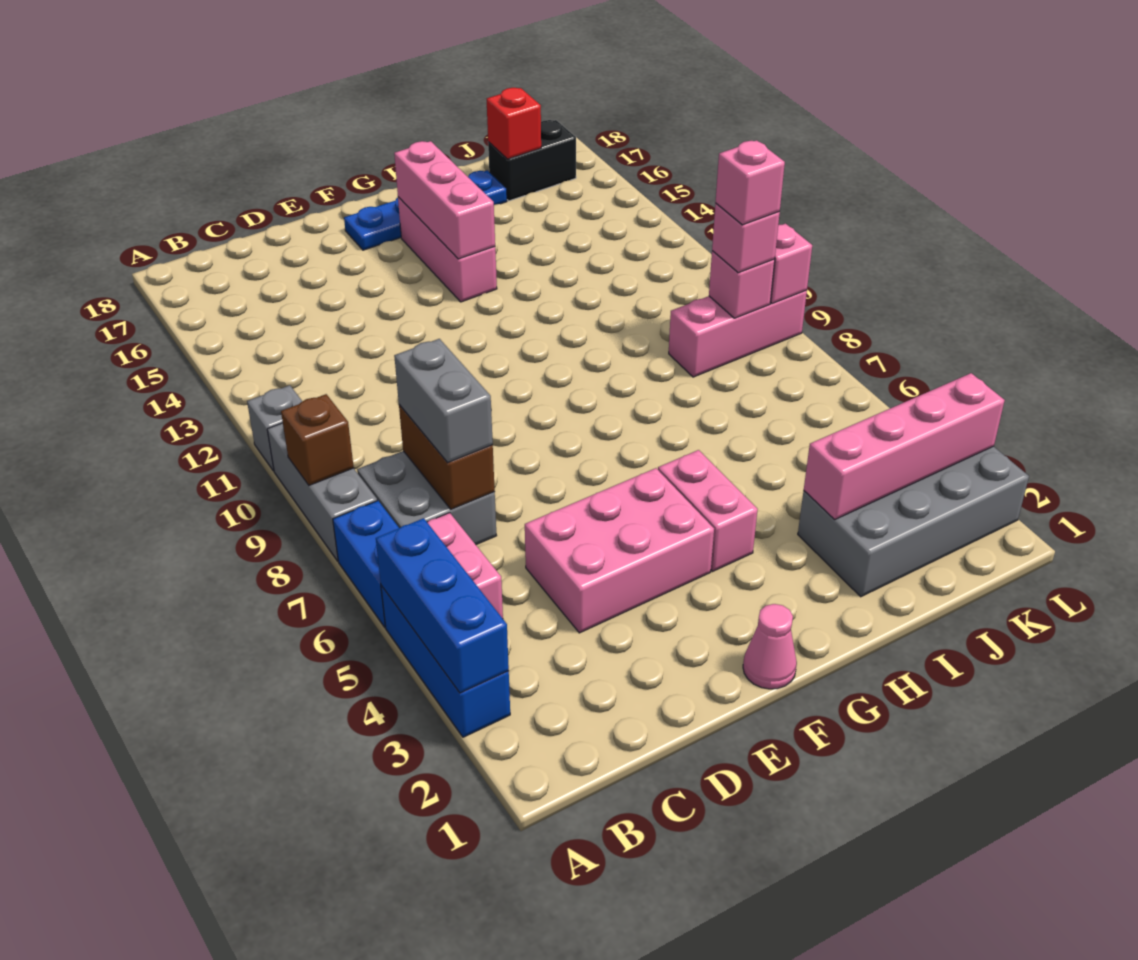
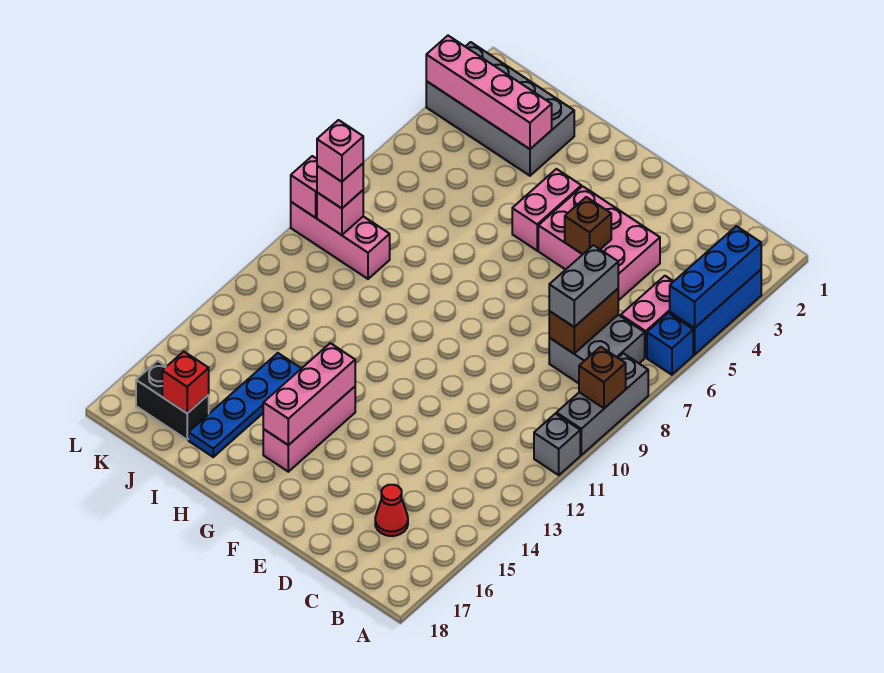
blue 1x2 brick [333,501,399,627] -> blue 1x1 brick [647,313,693,375]
none -> red 1x1 cone [375,485,408,536]
none -> brown 1x1 brick [565,197,611,254]
pink 1x1 cone [743,604,797,689] -> none
blue 1x4 plate [344,170,507,250] -> blue 1x4 plate turned to [188,353,302,457]

